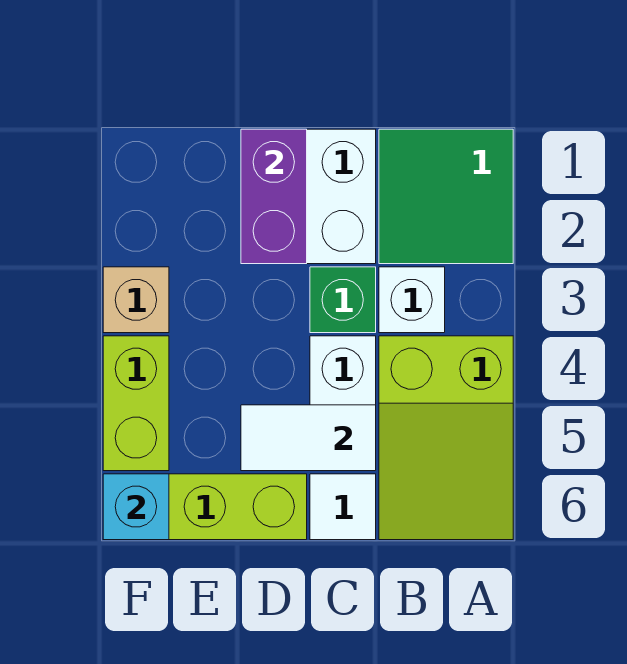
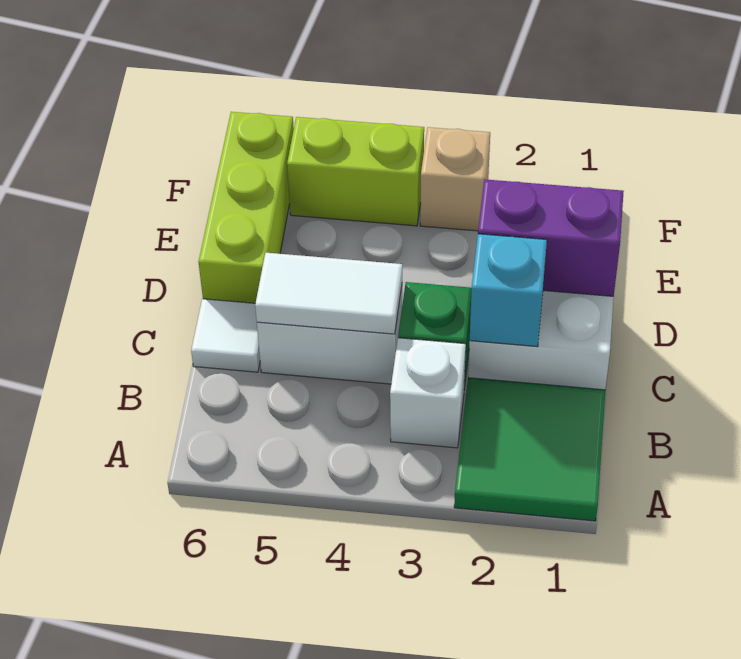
lime 2x3 slope [379,336,513,540] -> none
white 1x2 tile [241,405,376,471] -> white 1x2 tile turned to [255,253,402,334]
cyan 1x1 brick [103,474,169,540] -> cyan 1x1 brick moved to [470,234,547,347]

